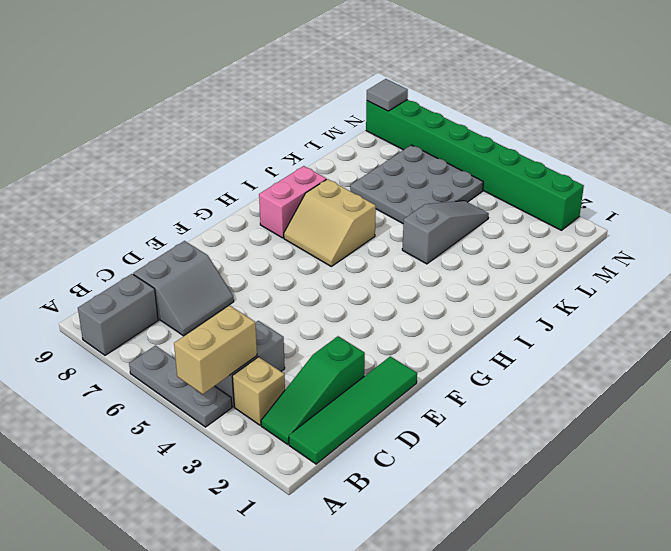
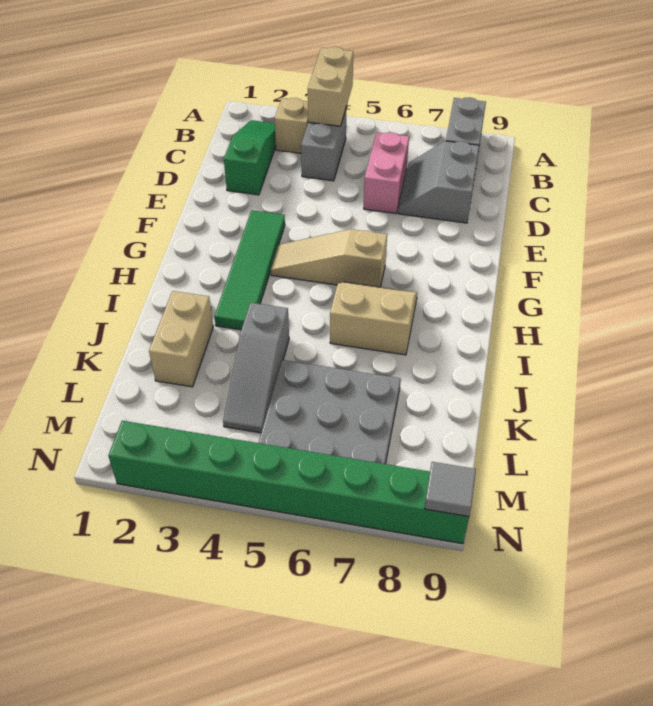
grey 1x3 plate [129,346,232,427] -> none
green 1x4 tile [289,356,417,464] -> green 1x4 tile moved to [214,210,285,330]
none -> tan 1x3 slope [271,229,387,287]
pink 1x2 brick [259,166,326,238] -> pink 1x2 brick moved to [364,132,409,213]
none -> tan 1x2 brick [149,291,213,387]

